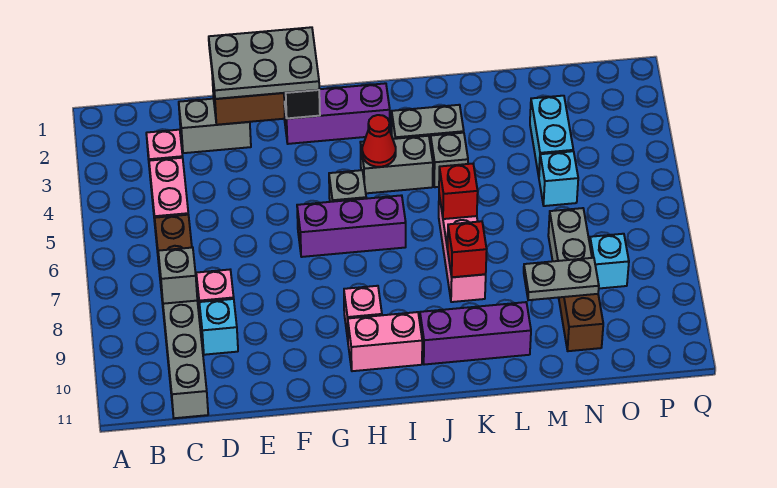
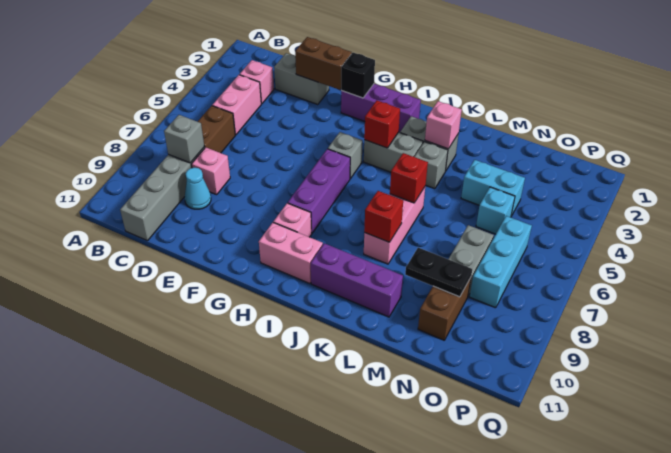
cyan 1x1 brick [199,299,238,355] -> cyan 1x1 cone [184,168,211,209]
grey 2x3 plate [209,27,319,99] -> none
purple 1x3 brick [297,195,406,257] -> purple 1x3 brick turned to [288,149,350,233]
red 1x1 cone [362,115,396,167] -> red 1x1 brick [364,101,400,148]
none -> pink 1x1 brick [425,101,462,149]
grey 1x2 plate [524,258,599,300] -> black 1x2 plate [405,248,472,297]
cyan 1x2 brick [530,96,573,176] -> cyan 1x2 brick turned to [461,160,525,216]
cyan 1x1 brick [590,234,629,288] -> cyan 1x3 brick [470,216,532,308]

